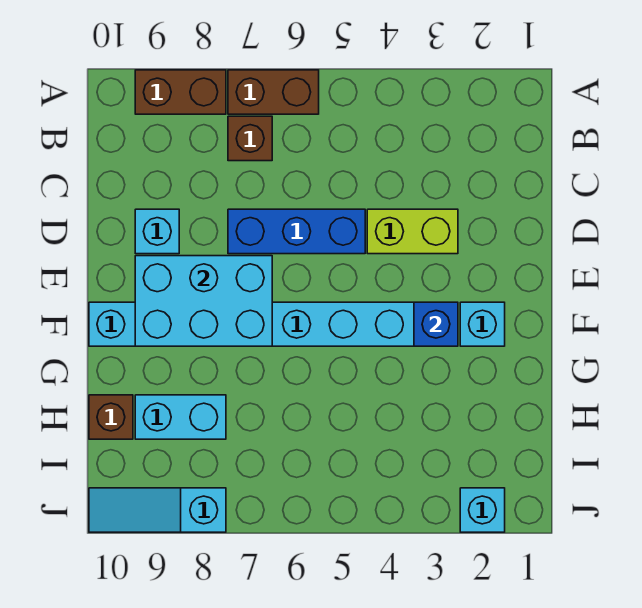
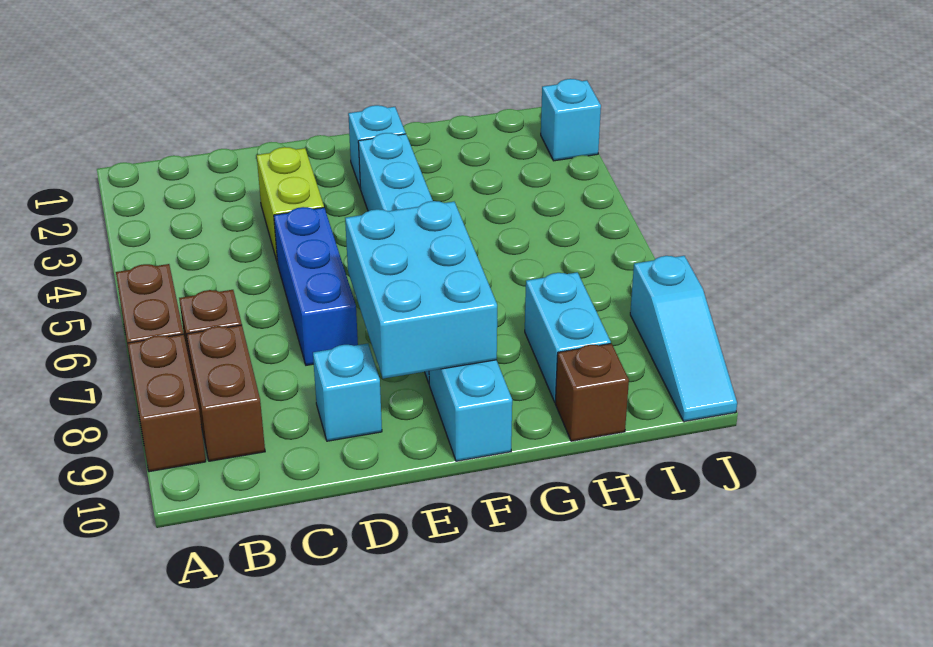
none -> brown 1x2 brick [187,325,265,461]
blue 1x1 brick [414,302,458,346] -> none

